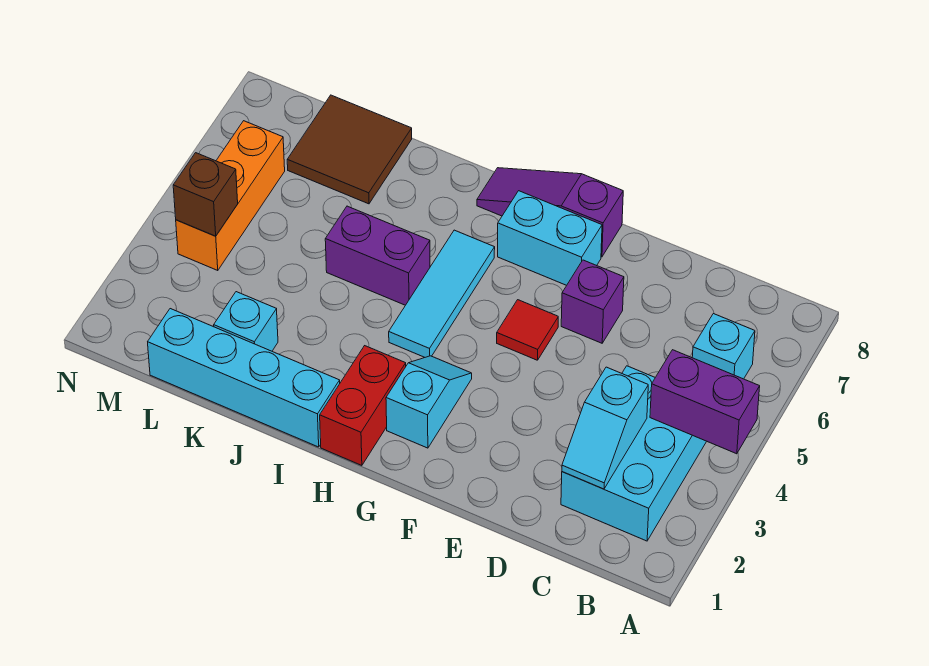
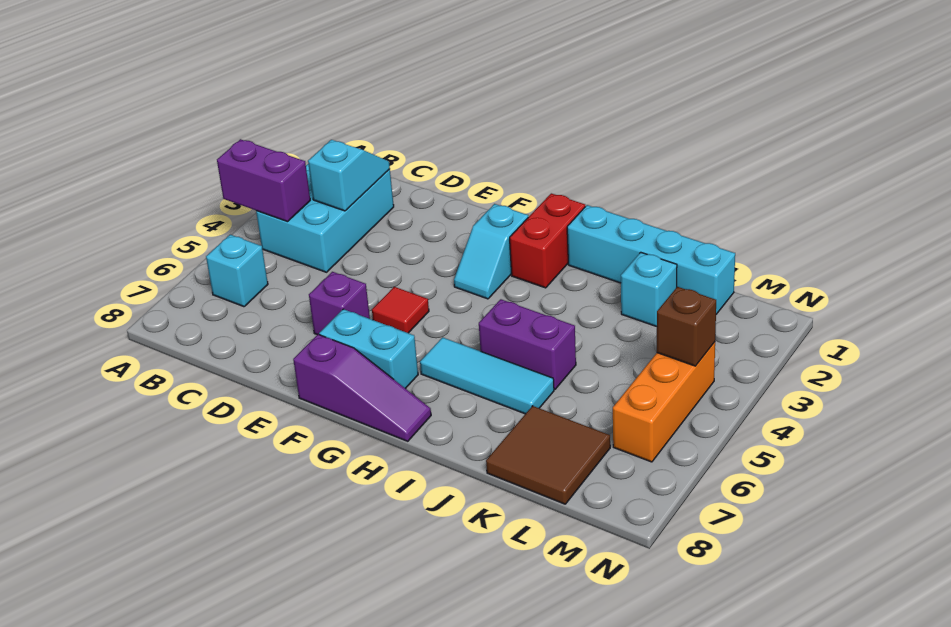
cyan 1x3 tile [389,230,495,357] -> cyan 1x3 tile turned to [420,337,554,414]

